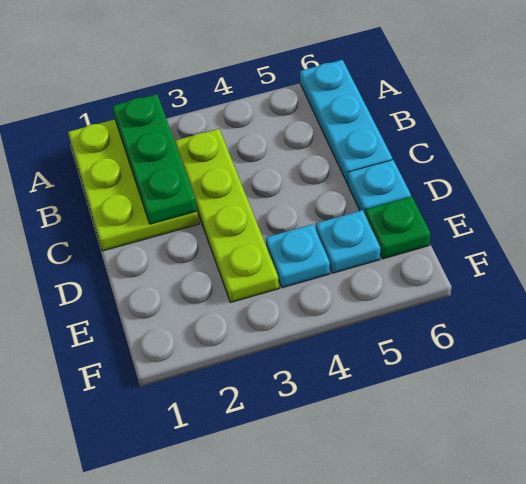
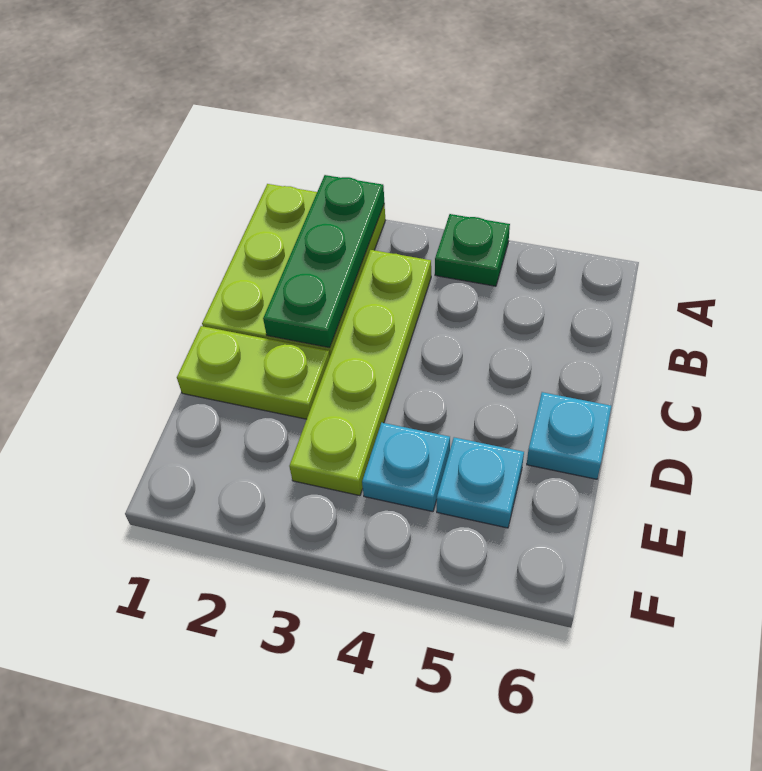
cyan 1x3 plate [300,60,392,183] -> none
none -> lime 1x2 plate [177,326,330,419]
green 1x1 plate [365,196,430,259] -> green 1x1 plate moved to [435,214,510,286]

